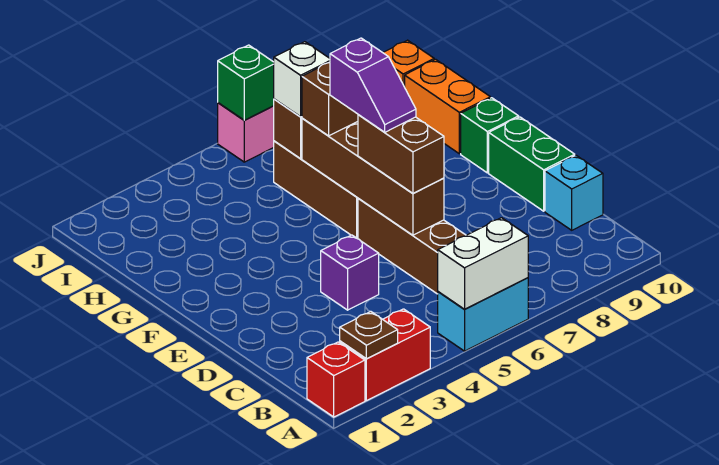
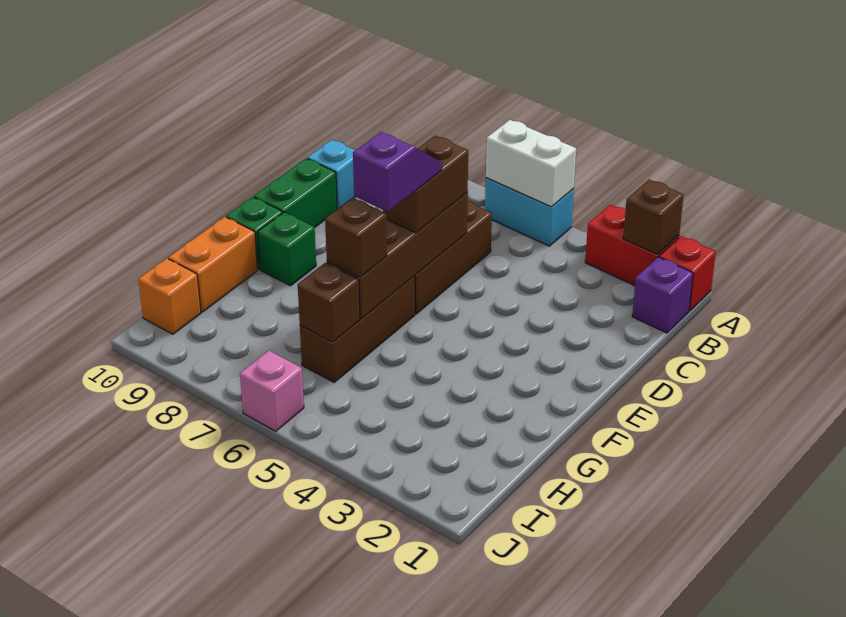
brown 1x1 plate [340,311,398,359] -> brown 1x1 brick [623,180,684,255]
purple 1x1 brick [321,235,379,310] -> purple 1x1 brick moved to [632,257,693,333]
white 1x1 brick [274,42,330,117] -> none
green 1x1 brick [218,45,274,120] -> green 1x1 brick moved to [258,212,316,286]

